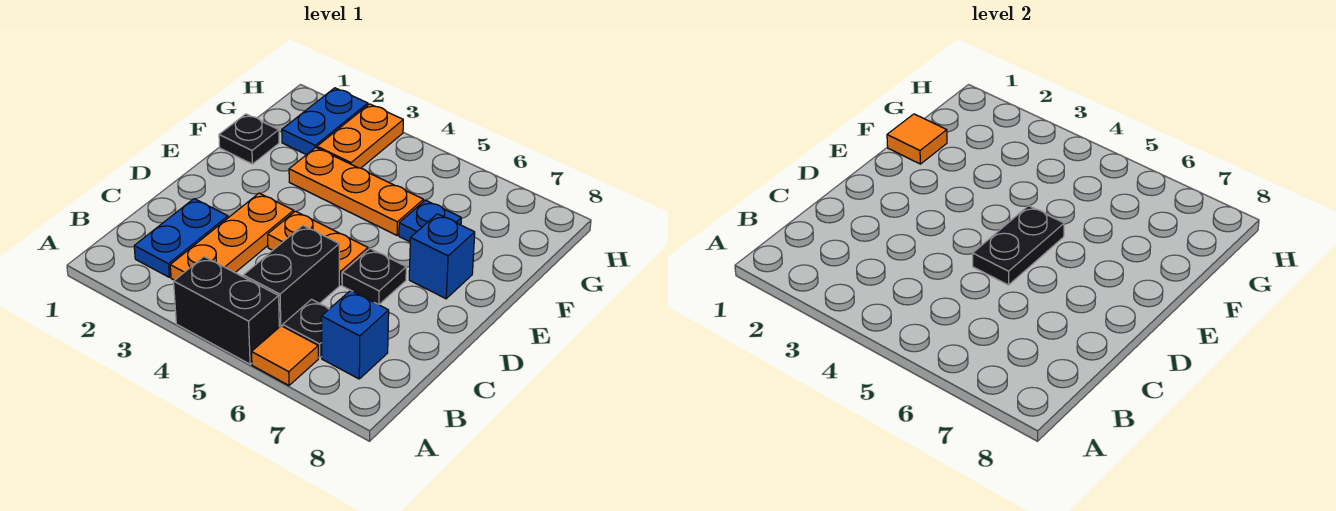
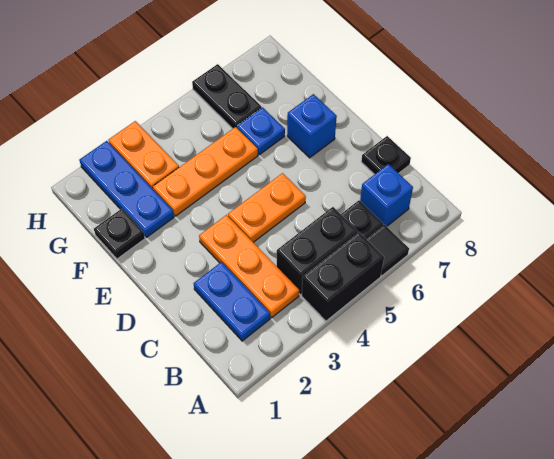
orange 1x1 tile [252,326,318,385] -> black 1x1 tile [367,225,409,276]
black 1x2 brick [243,226,339,327] -> black 1x2 brick turned to [277,207,358,295]
black 1x2 plate [973,206,1064,285] -> black 1x2 plate moved to [192,64,262,129]
black 1x1 plate [342,249,406,305] -> black 1x1 plate moved to [361,136,411,175]
orange 1x1 tile [887,114,947,164] -> none
blue 1x2 plate [282,88,368,155] -> blue 1x3 plate [79,141,174,237]

